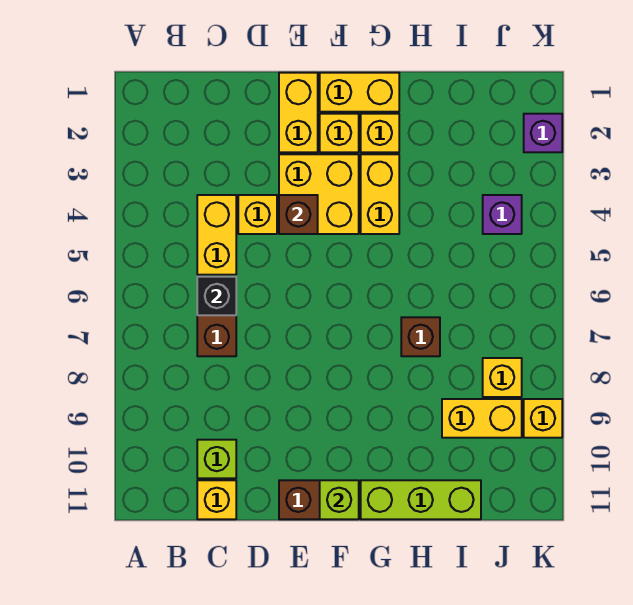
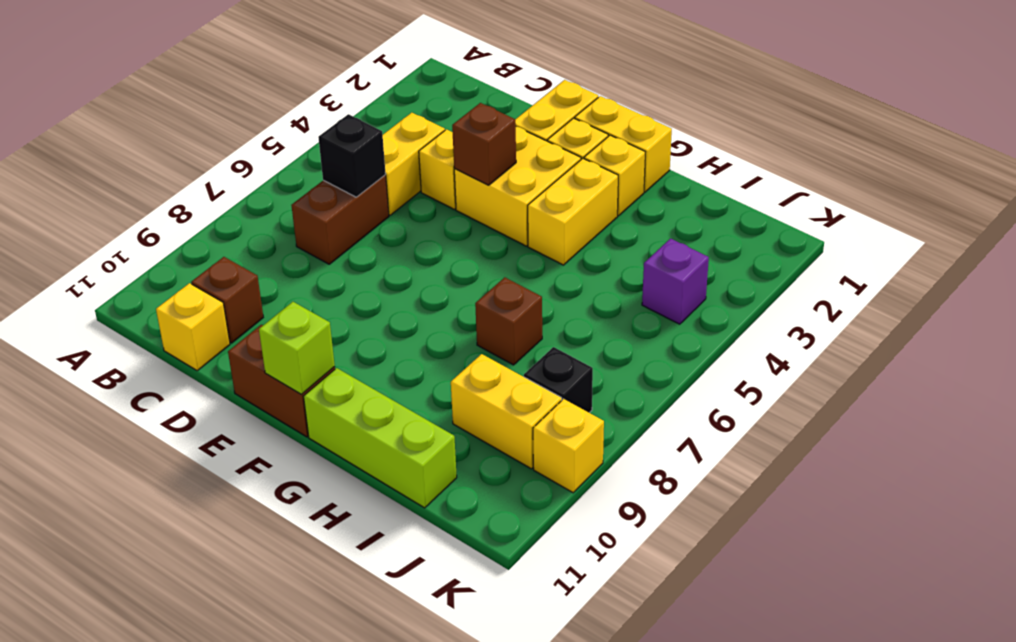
lime 1x1 brick [197,440,236,478] -> brown 1x1 brick [191,257,263,343]
yellow 1x1 brick [483,358,522,397] -> black 1x1 brick [524,347,593,413]
purple 1x1 brick [524,114,562,152] -> none

